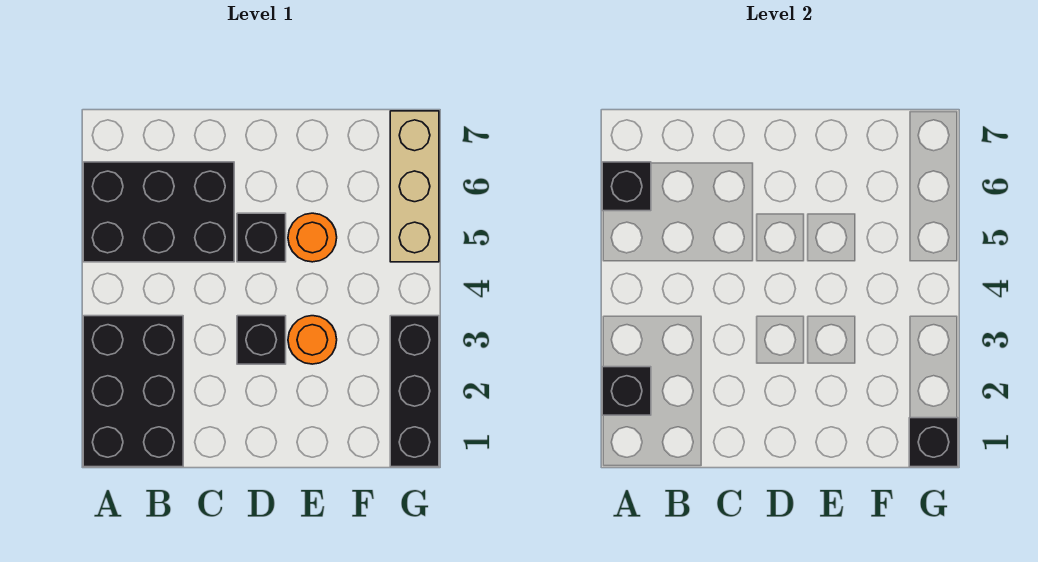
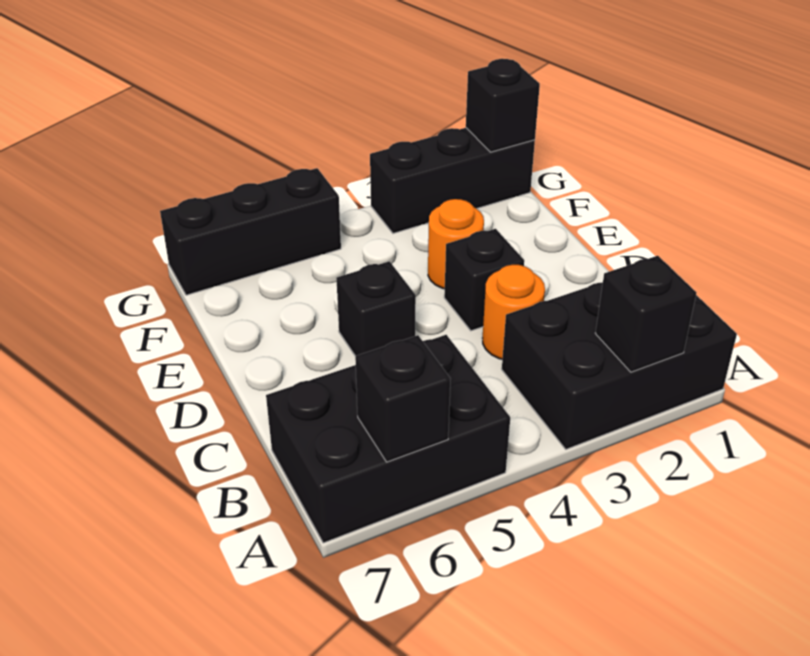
black 2x3 brick [83,162,234,262] -> black 2x3 brick turned to [266,335,510,543]
orange 1x1 round brick [288,213,337,262] -> orange 1x1 round brick moved to [483,265,545,359]
tan 1x3 brick [390,111,439,262] -> black 1x3 brick [160,168,341,295]

